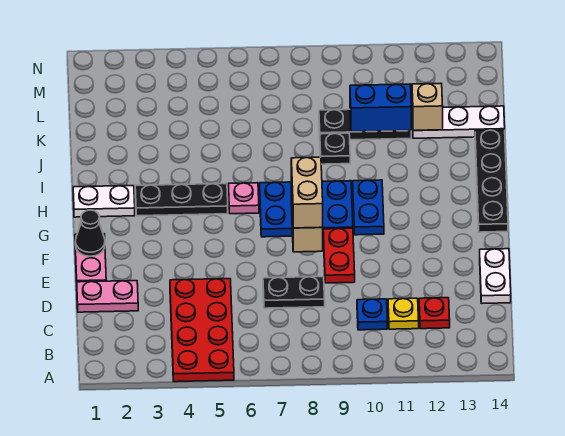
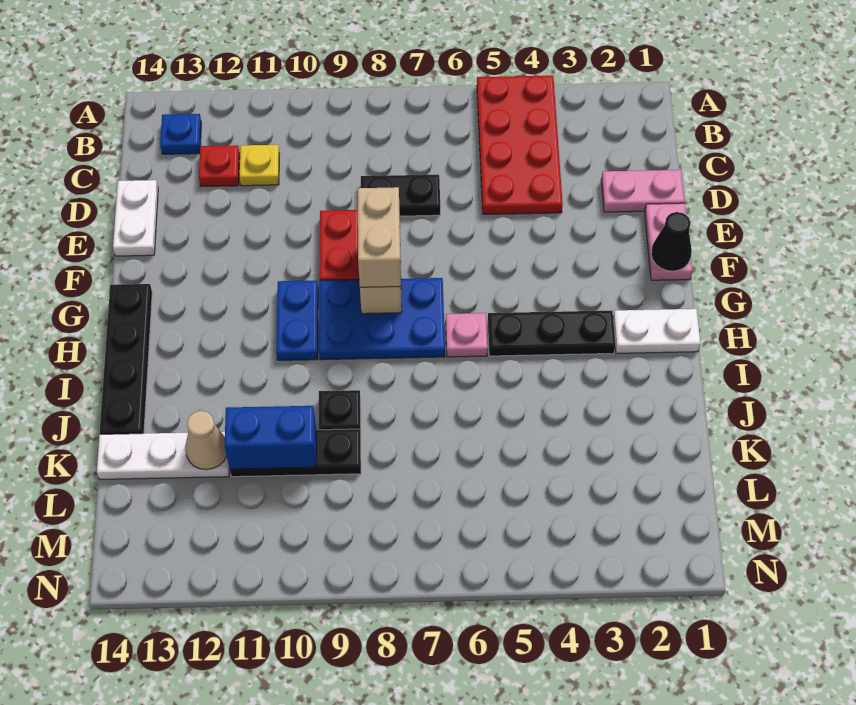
blue 1x1 plate [357,299,387,330] -> blue 1x1 plate moved to [160,114,201,154]
tan 1x1 brick [412,83,443,130] -> tan 1x1 cone [185,411,227,470]

